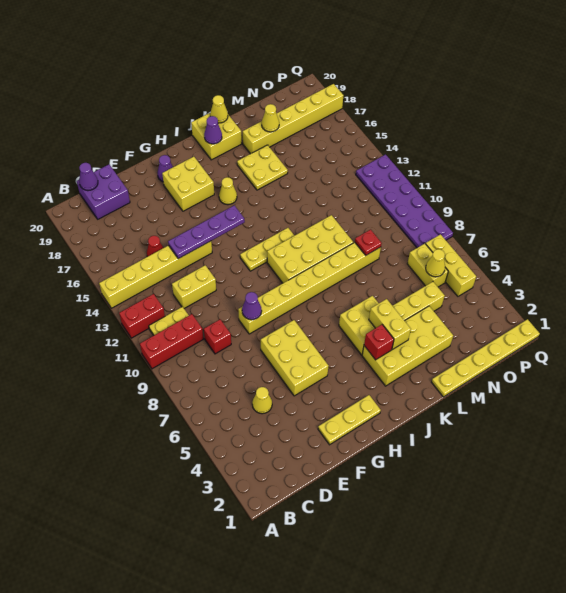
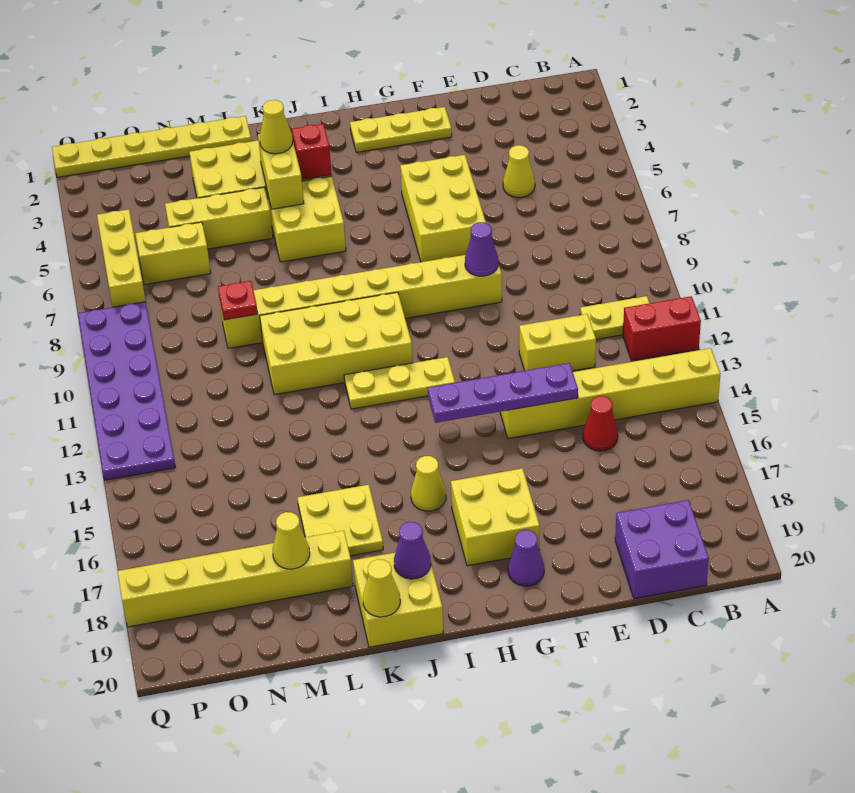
red 1x3 brick [140,314,203,369] -> none
purple 1x1 cone [79,163,98,191] -> none
red 1x1 brick [204,319,231,354] -> none
yellow 1x2 brick [407,244,448,287] -> yellow 1x2 brick turned to [135,222,211,285]
yellow 1x1 cone [426,249,445,277] -> yellow 1x1 cone moved to [260,100,293,154]

